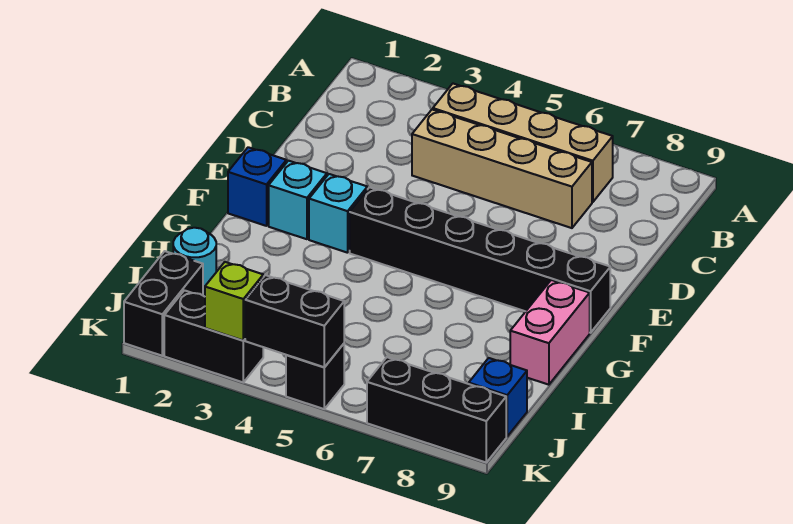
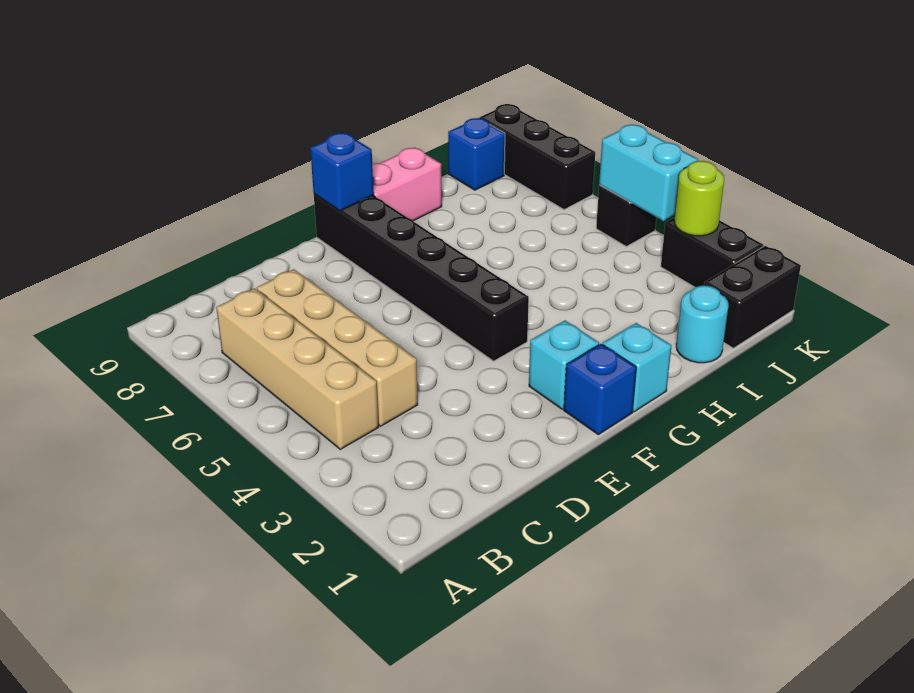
cyan 1x1 brick [309,174,367,253] -> cyan 1x1 brick moved to [603,323,672,412]
none -> blue 1x1 brick [310,133,374,211]
lime 1x1 brick [205,262,263,341] -> lime 1x1 round brick [674,161,724,236]
black 1x2 brick [245,275,344,367] -> cyan 1x2 brick [599,125,698,221]

